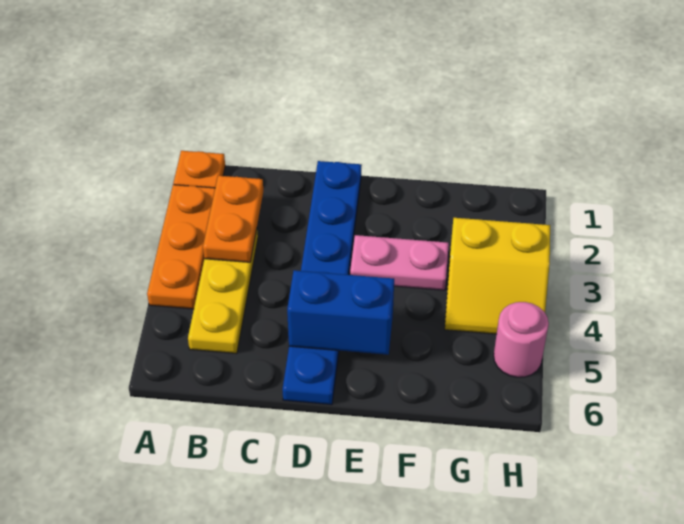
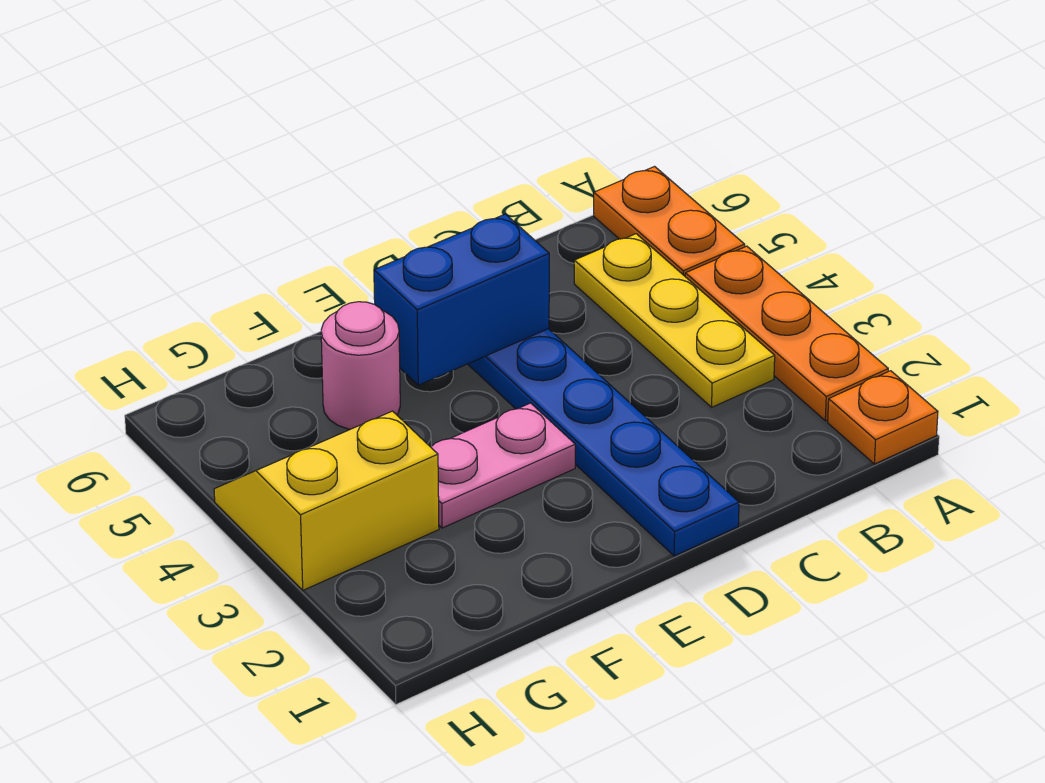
orange 1x2 plate [203,176,263,262] -> orange 1x2 plate moved to [594,167,745,276]
pink 1x1 round brick [494,302,549,377] -> pink 1x1 round brick moved to [321,302,400,429]

